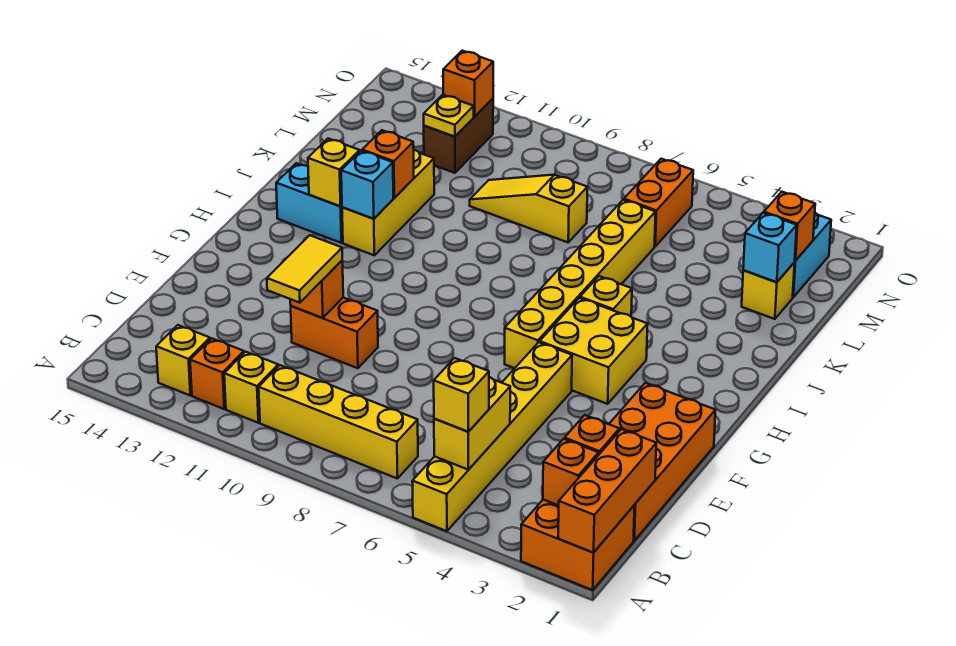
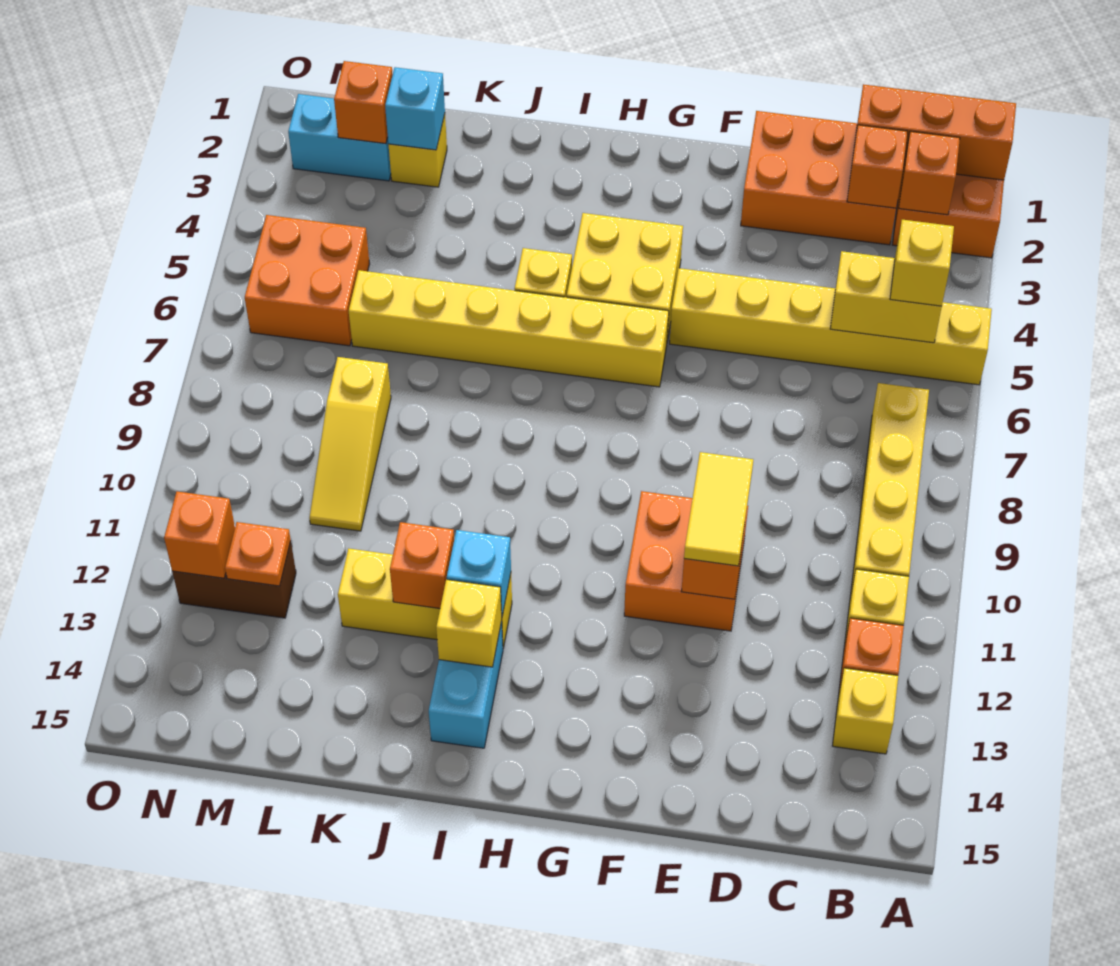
orange 2x4 brick [609,383,715,540] -> orange 2x3 brick [741,111,896,245]
yellow 1x2 tile [267,235,342,303] -> yellow 1x2 tile turned to [684,452,753,566]
orange 1x2 brick [291,298,378,368] -> orange 2x2 brick [624,491,748,631]
orange 1x2 brick [624,159,693,246] -> orange 2x2 brick [245,215,369,346]
yellow 1x1 plate [424,95,474,137] -> orange 1x1 plate [225,522,291,586]

